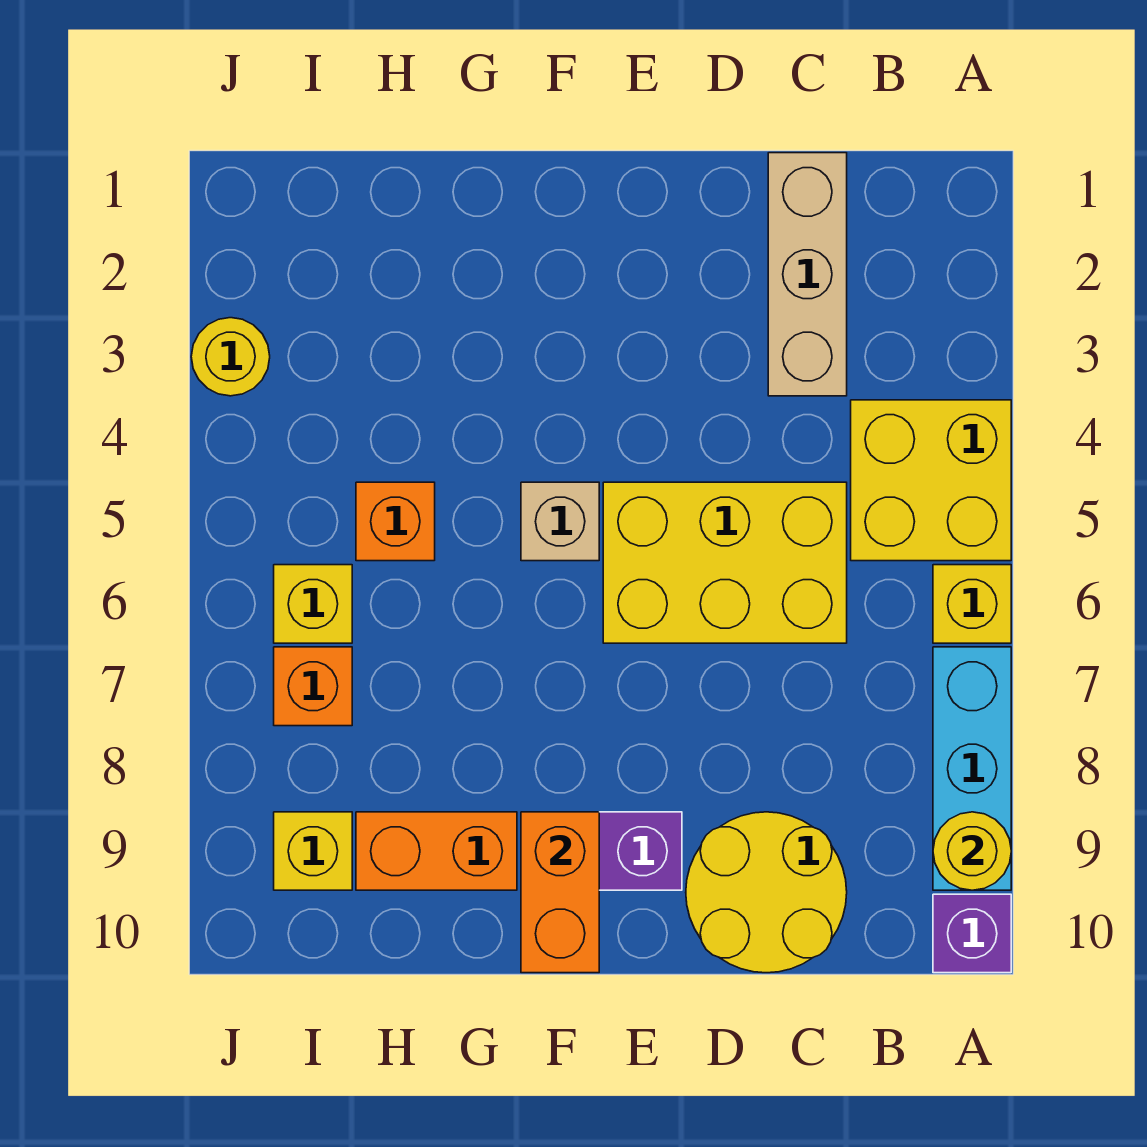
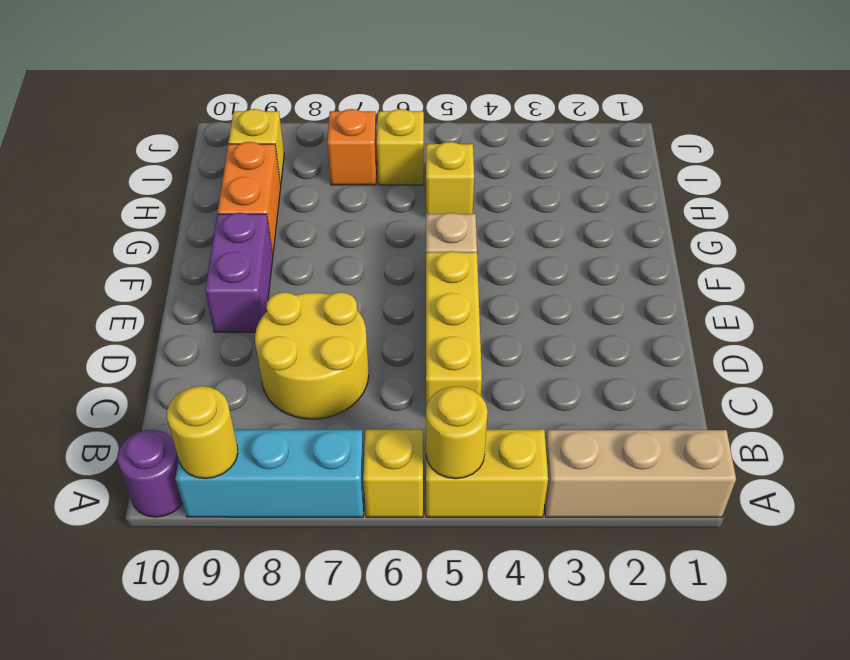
yellow 2x2 brick [851,400,1011,561] -> yellow 1x2 brick [426,430,548,517]
purple 1x1 brick [933,894,1011,973] -> purple 1x1 round brick [118,430,183,517]
tan 1x3 brick [768,153,847,396] -> tan 1x3 brick moved to [545,430,736,517]
yellow 2x3 brick [603,482,847,643] -> yellow 1x3 brick [426,251,482,408]
yellow 2x2 round brick [686,812,847,973] -> yellow 2x2 round brick moved to [255,292,369,419]
orange 1x2 brick [521,812,599,973] -> none
orange 1x1 brick [356,482,435,561] -> yellow 1x1 brick [426,142,474,214]
yellow 1x1 round brick [191,318,270,396] -> yellow 1x1 round brick moved to [426,386,488,479]

